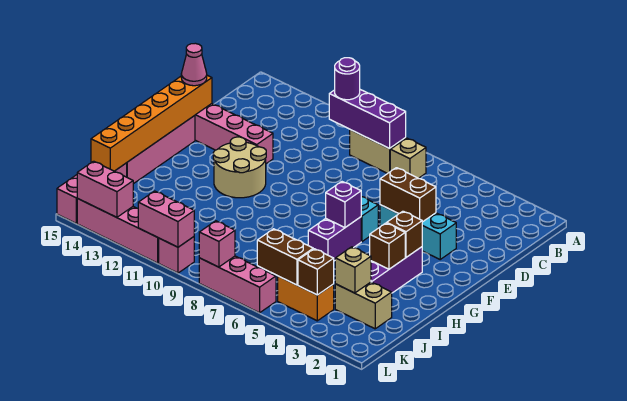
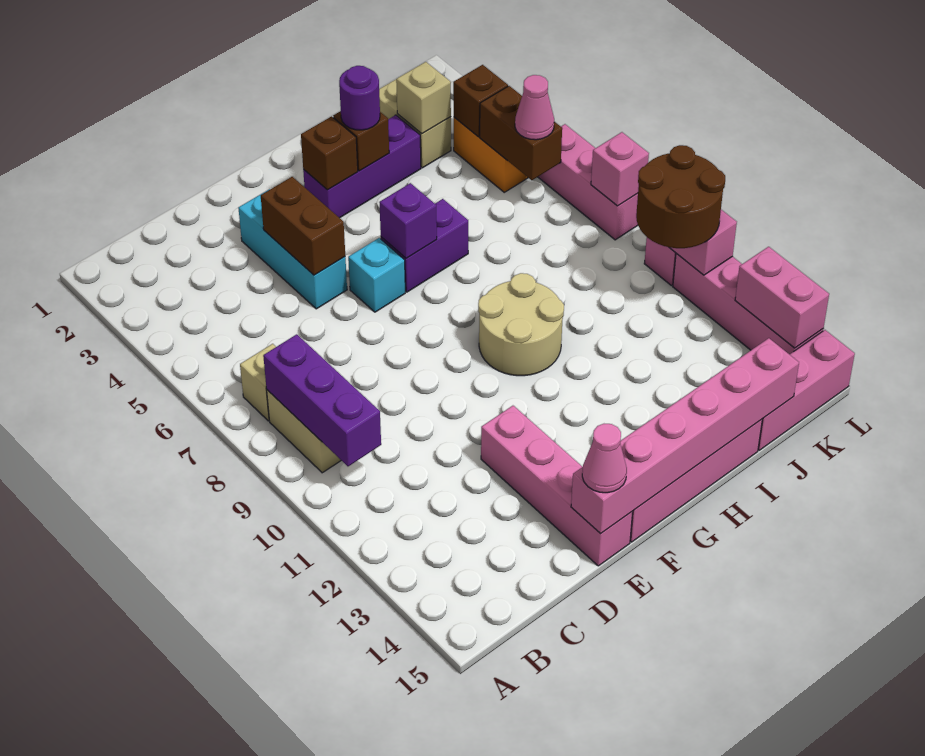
purple 1x1 round brick [335,58,360,100] -> purple 1x1 round brick moved to [339,66,380,130]
orange 1x6 brick [91,75,212,171] -> pink 1x6 brick [571,338,799,534]
tan 2x2 round brick [213,137,266,198] -> tan 2x2 round brick moved to [478,273,564,376]
none -> pink 1x1 cone [515,75,554,140]
none -> brown 2x2 round brick [636,145,725,248]

